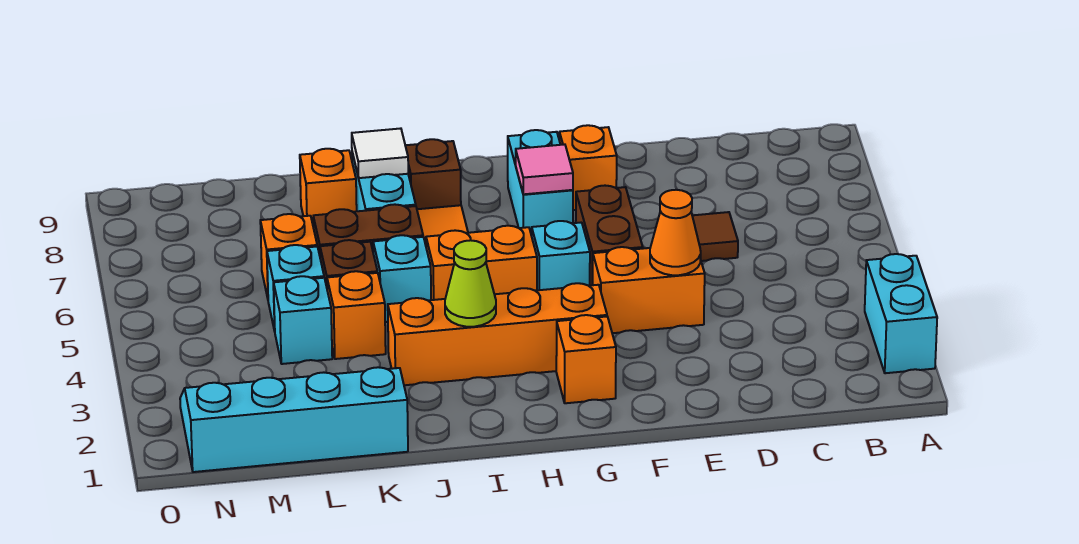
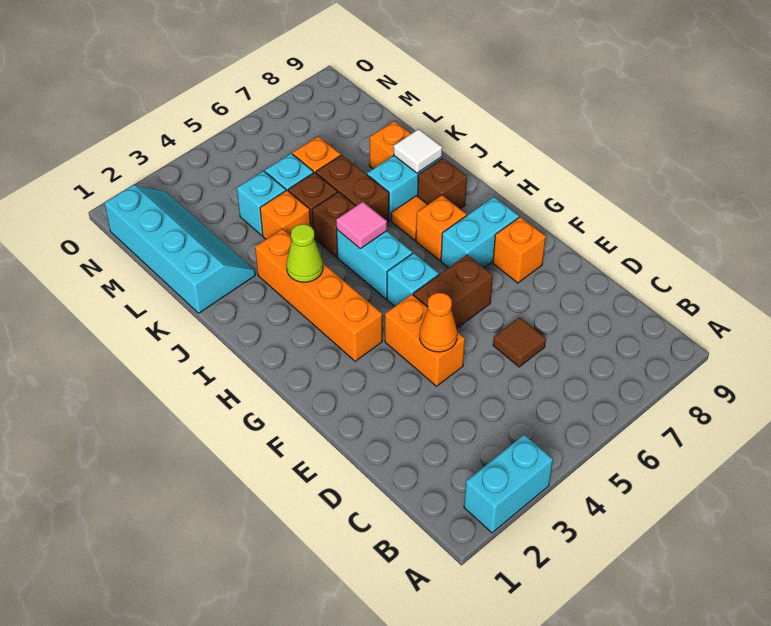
orange 1x1 brick [556,315,616,403] -> orange 1x1 brick moved to [416,195,466,261]
pink 1x1 tile [516,144,573,194] -> pink 1x1 tile moved to [336,202,387,249]
orange 1x2 brick [426,226,537,300] -> cyan 1x2 brick [337,230,412,299]
cyan 1x1 brick [373,235,431,322] -> brown 1x1 brick [312,192,355,257]

